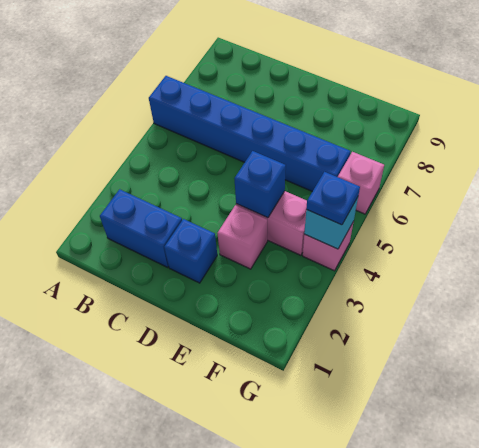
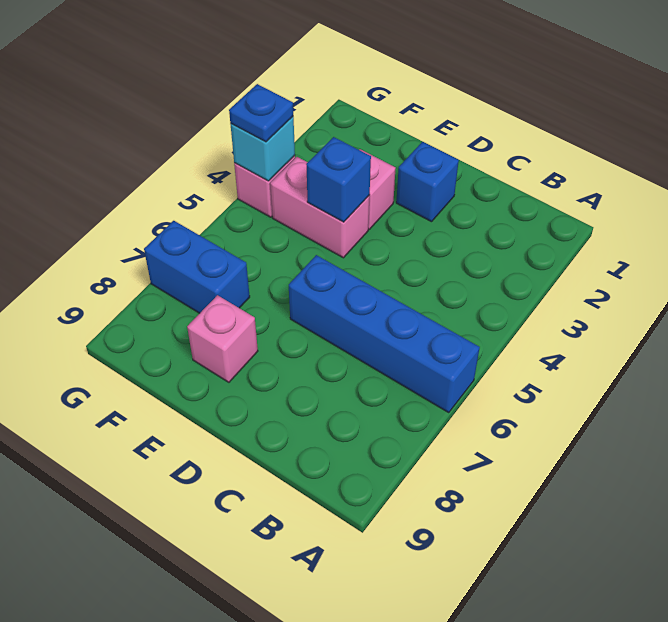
blue 1x6 brick [149,76,350,191] -> blue 1x4 brick [289,255,480,413]
blue 1x2 brick [100,189,182,267] -> blue 1x2 brick moved to [144,221,250,313]
pink 1x1 brick [338,152,384,214] -> pink 1x1 brick moved to [187,295,258,382]

